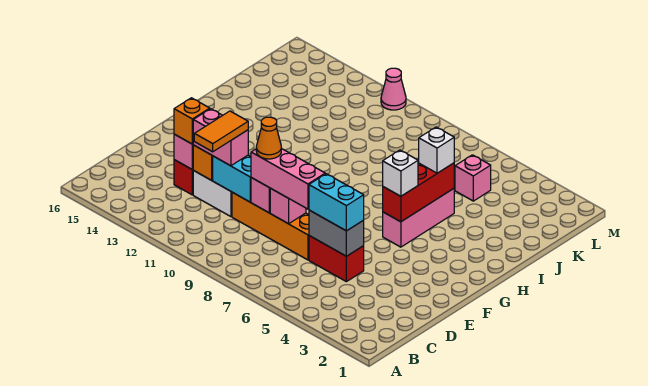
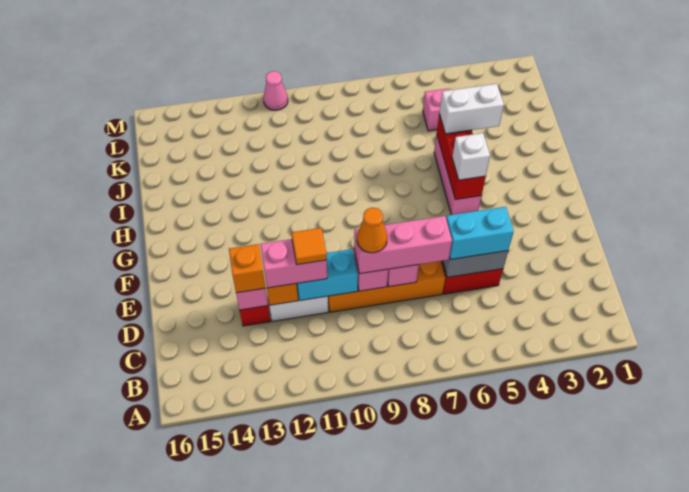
orange 1x2 tile [194,111,248,152] -> orange 1x1 tile [291,228,327,265]
white 1x1 brick [419,127,454,173] -> white 1x2 brick [439,84,504,134]

